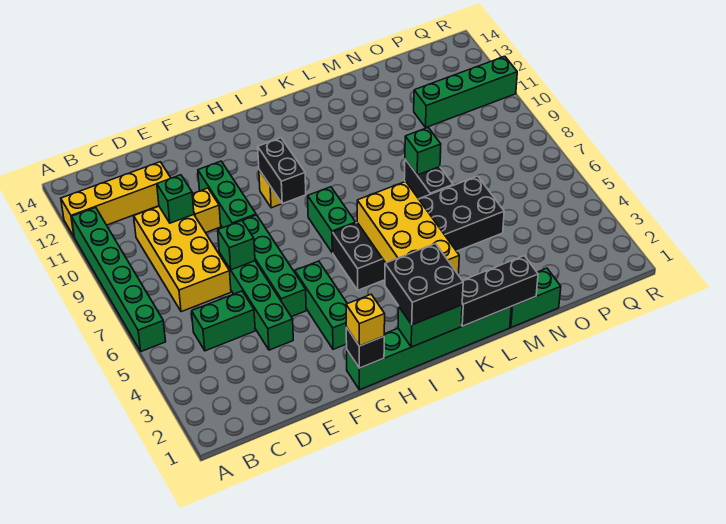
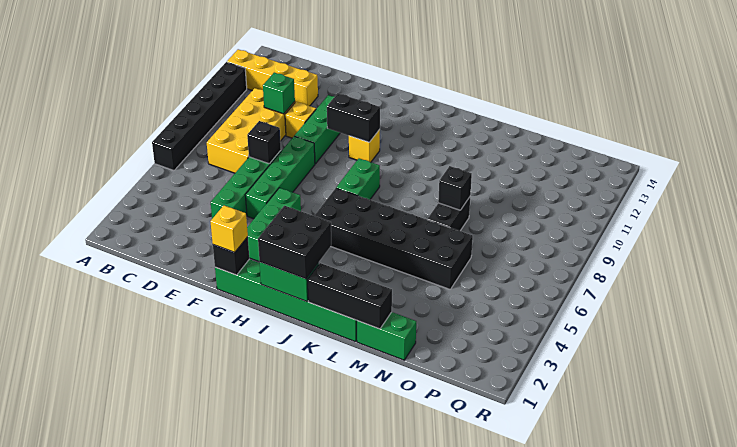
green 1x6 brick [72,207,166,351] -> black 1x6 brick [152,62,247,171]
green 1x2 brick [192,291,255,351] -> none
green 1x1 brick [218,221,255,270] -> black 1x1 brick [247,121,281,164]
black 1x2 brick [258,138,306,204] -> black 1x2 brick turned to [327,93,380,142]
yellow 2x4 brick [357,182,459,274] -> none
green 1x1 brick [405,128,441,175] -> black 1x1 brick [438,166,472,210]
green 1x4 brick [414,56,517,127] -> none

